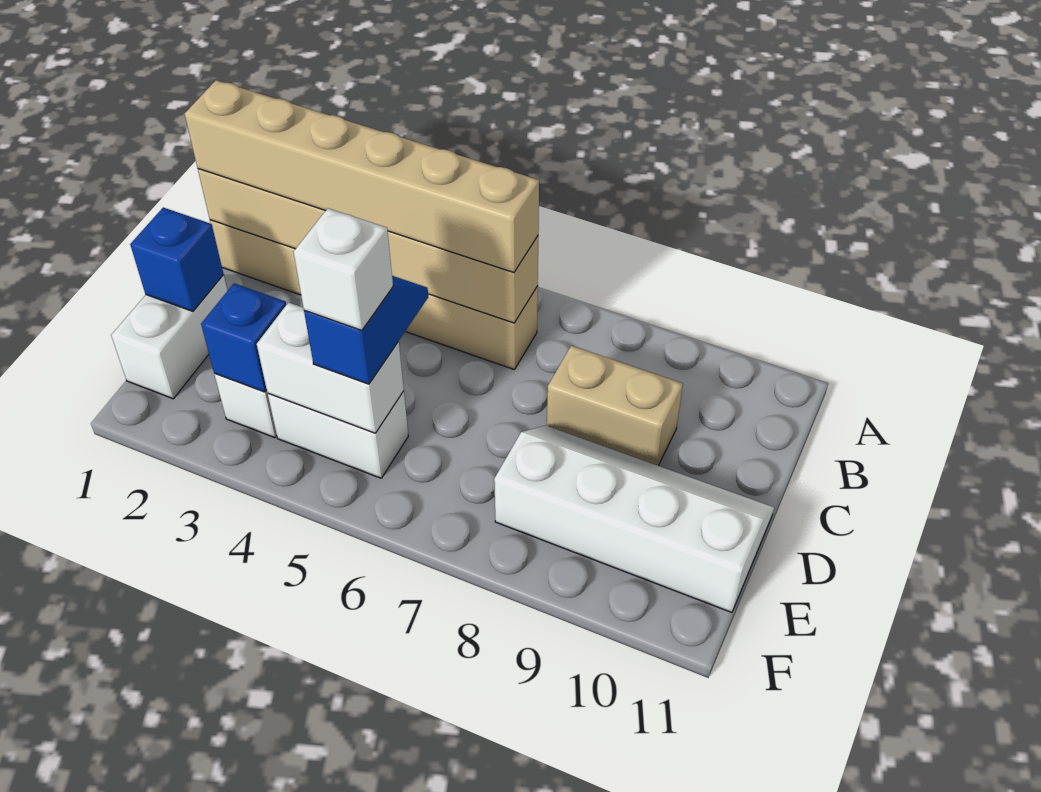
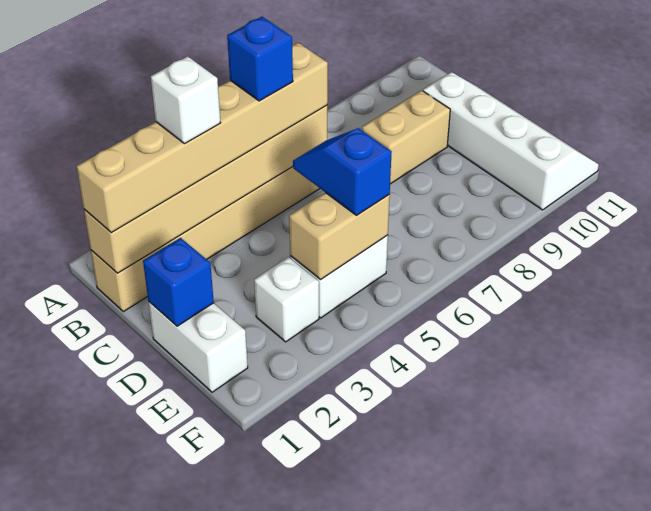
white 2x4 slope [494,425,774,613] -> white 2x4 slope turned to [423,72,599,210]
blue 1x1 brick [201,283,286,392] -> blue 1x1 brick moved to [227,17,293,101]
white 1x2 brick [257,303,404,433] -> tan 1x2 brick [289,192,390,280]
white 1x1 brick [294,208,393,330] -> white 1x1 brick moved to [151,56,221,144]

